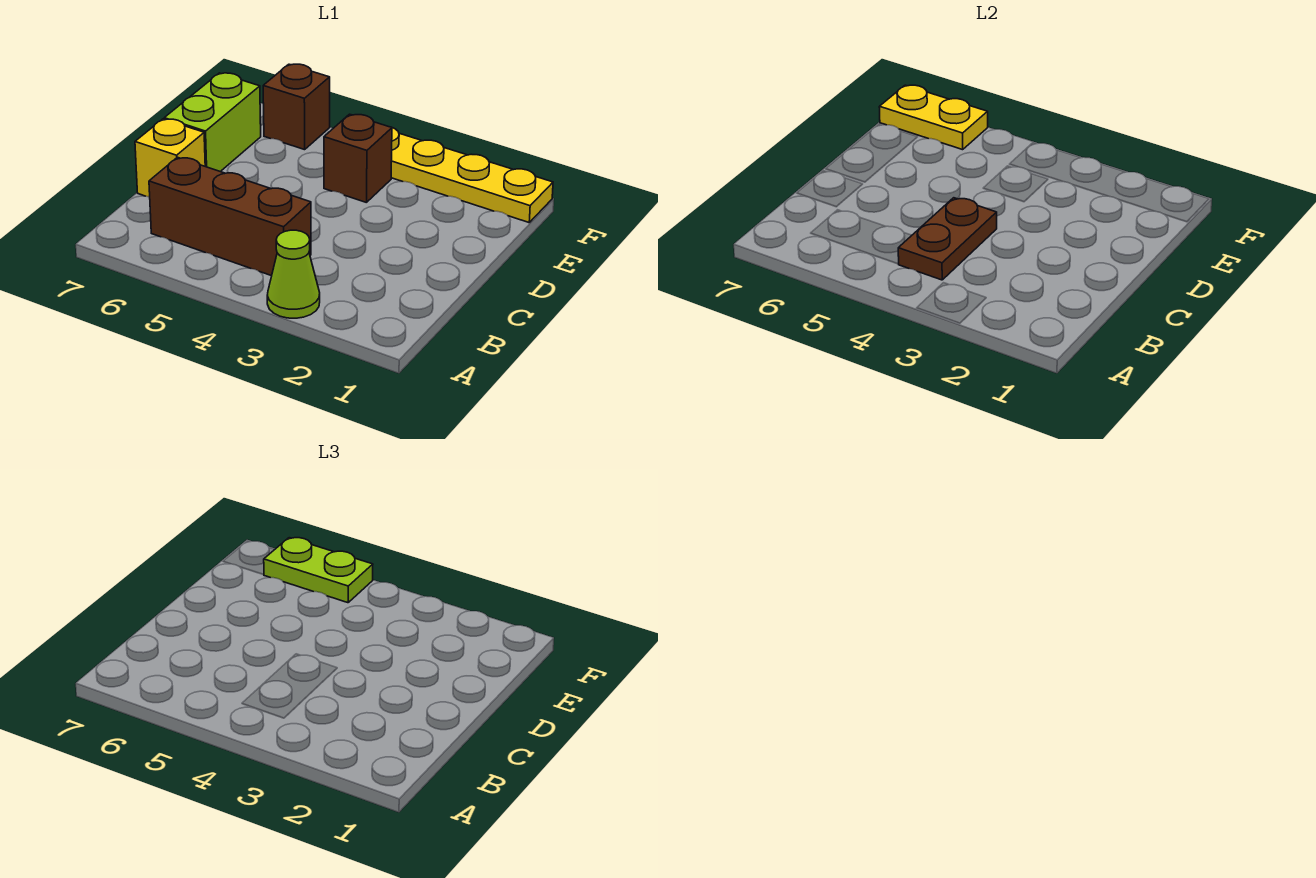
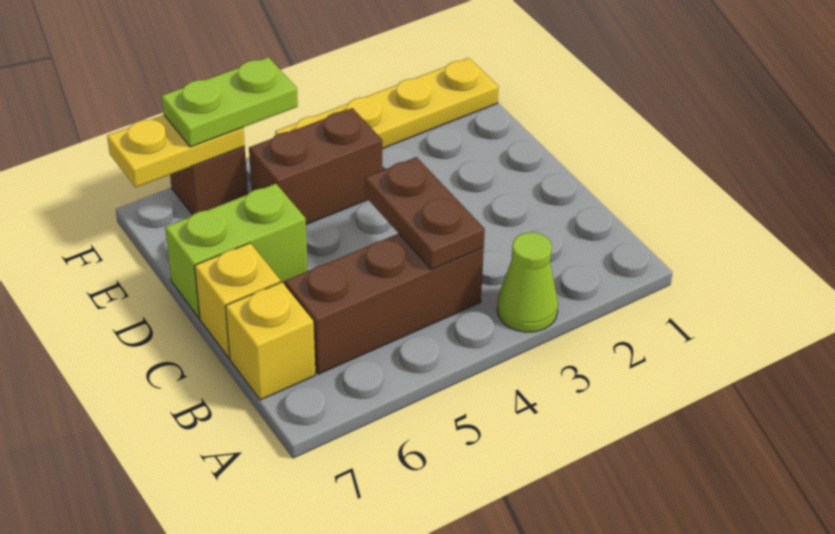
none -> yellow 1x1 brick [226,282,315,400]
lime 1x2 brick [164,73,261,172] -> lime 1x2 brick turned to [165,184,308,318]
brown 1x1 brick [324,114,392,203] -> brown 1x2 brick [249,108,382,225]

